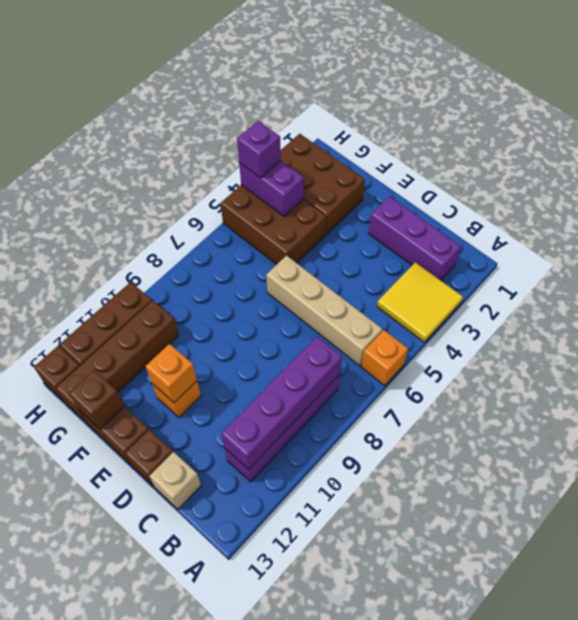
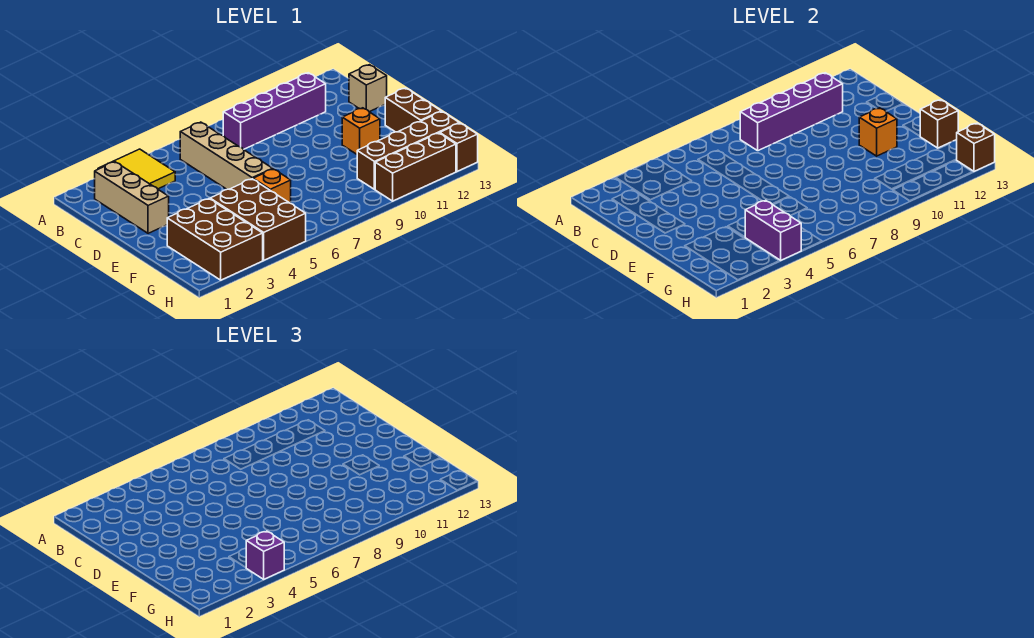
orange 1x1 brick [361,330,408,386] -> orange 1x1 brick moved to [253,169,291,203]
purple 1x3 brick [369,196,461,280] -> tan 1x3 brick [95,162,169,233]
brown 1x1 brick [125,430,173,486] -> brown 1x1 brick moved to [957,123,995,171]

